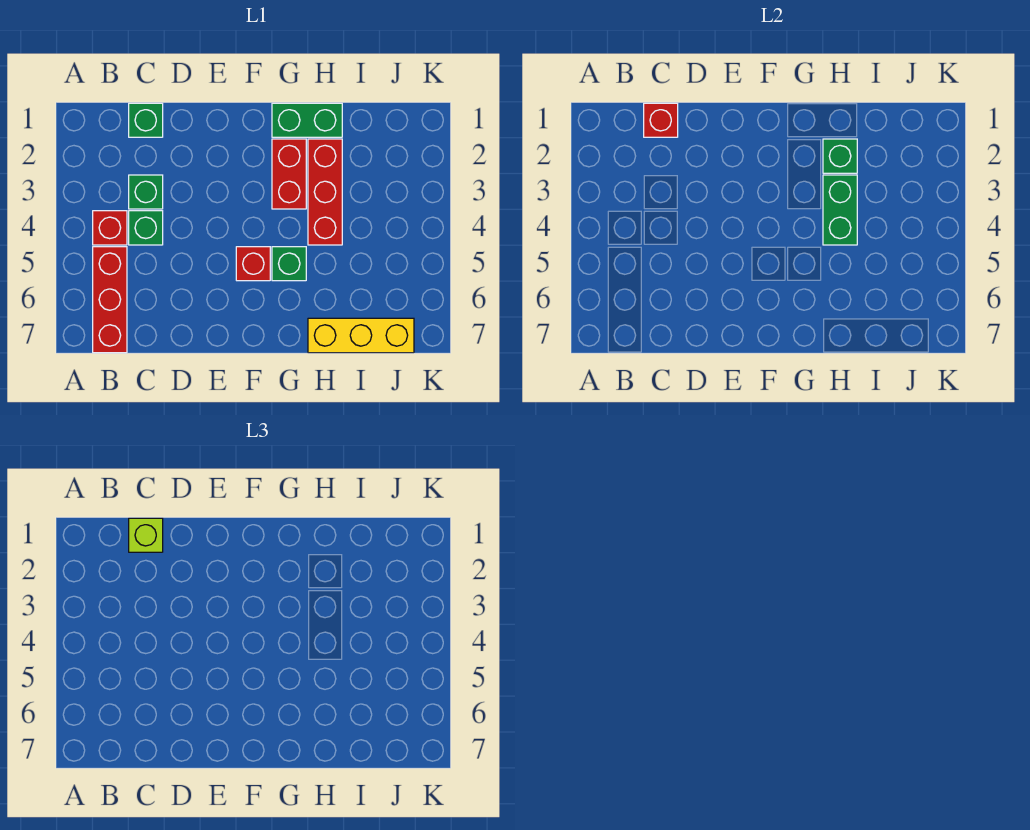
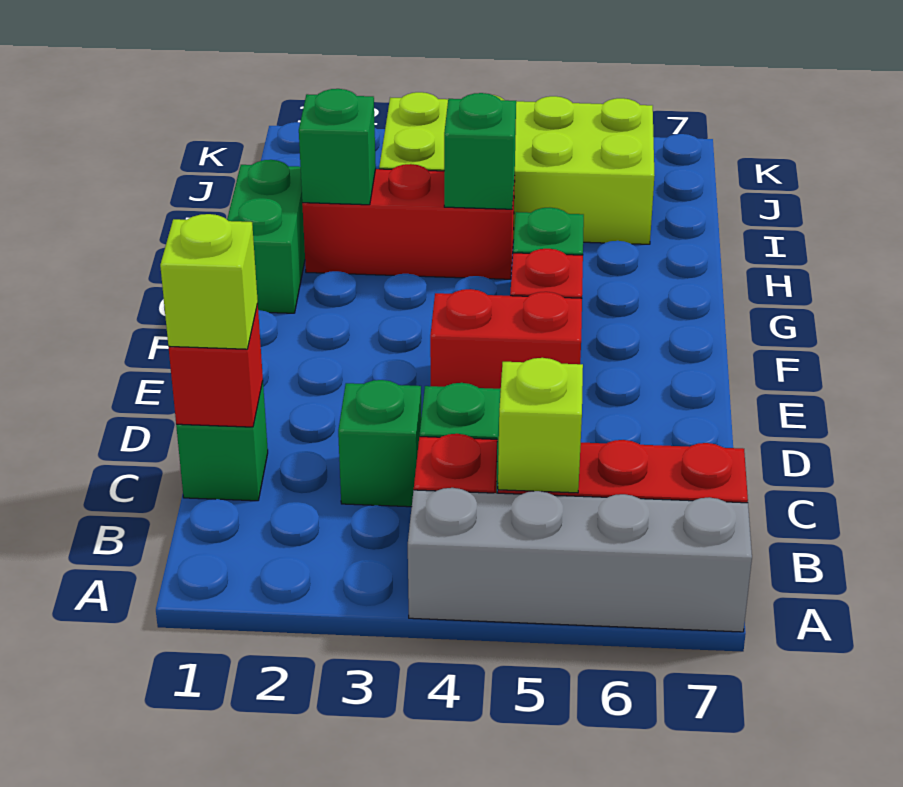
none -> grey 1x4 brick [408,488,752,632]
none -> lime 1x1 brick [498,358,583,493]
red 1x2 brick [272,139,306,209] -> red 1x2 brick moved to [430,289,582,392]
green 1x2 brick [823,175,857,245] -> green 1x1 brick [444,93,516,209]
yellow 1x3 brick [308,318,414,353] -> none
none -> lime 2x4 brick [379,92,655,244]

